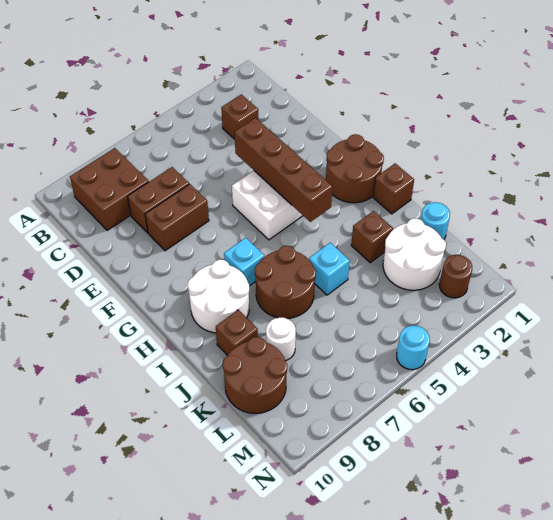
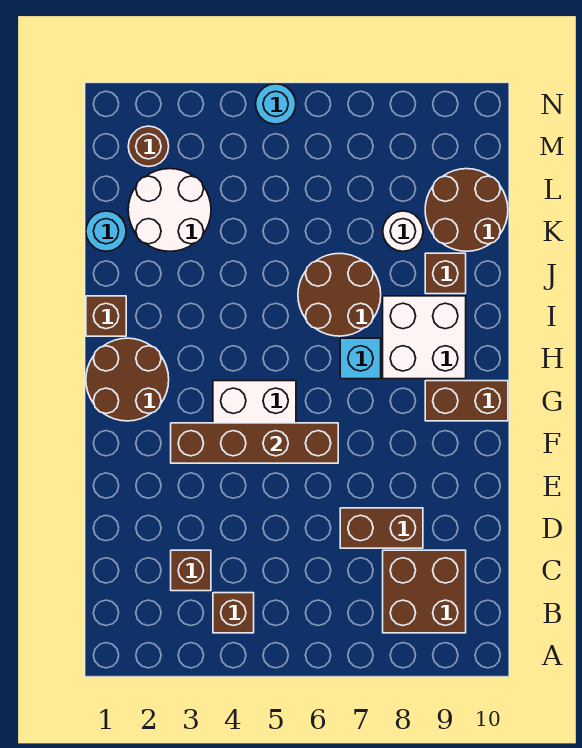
brown 1x4 brick [234,118,333,222] -> brown 1x4 brick turned to [171,423,338,463]
brown 1x2 brick [145,184,209,251] -> brown 1x2 brick moved to [425,381,508,421]
white 2x2 round brick [188,260,250,333] -> white 2x2 brick [383,296,466,379]
brown 1x1 brick [351,211,393,263] -> brown 1x1 brick moved to [213,593,254,633]
cyan 1x1 brick [309,243,350,295] -> none

